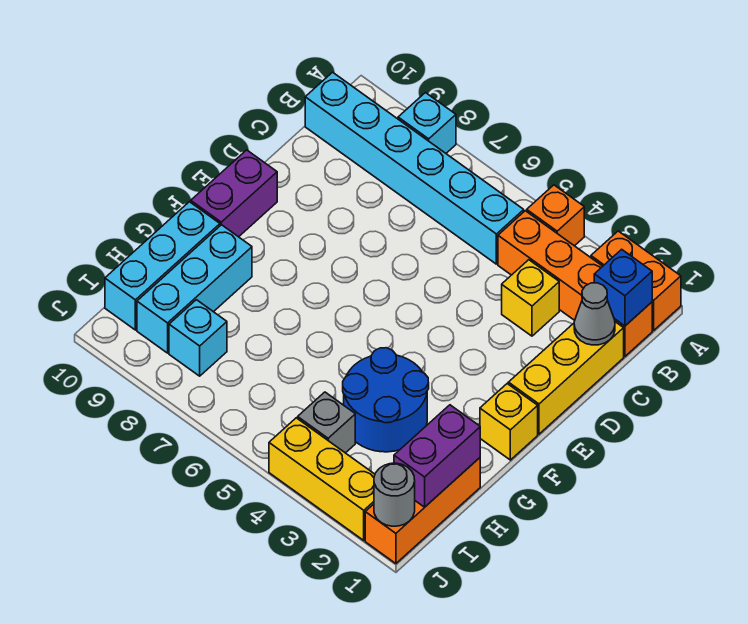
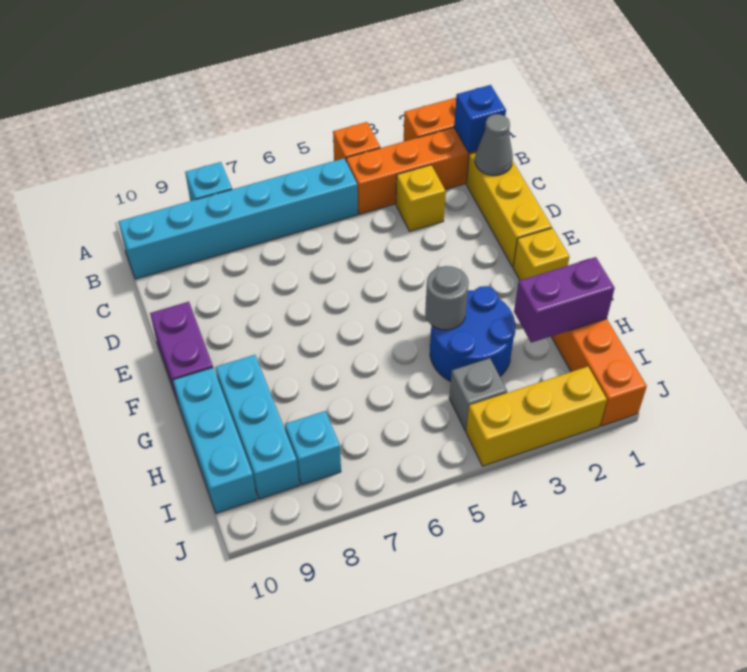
purple 1x2 brick [394,405,480,507] -> purple 1x2 brick turned to [514,257,615,343]
grey 1x1 round brick [374,463,415,526] -> grey 1x1 round brick moved to [425,266,469,330]

